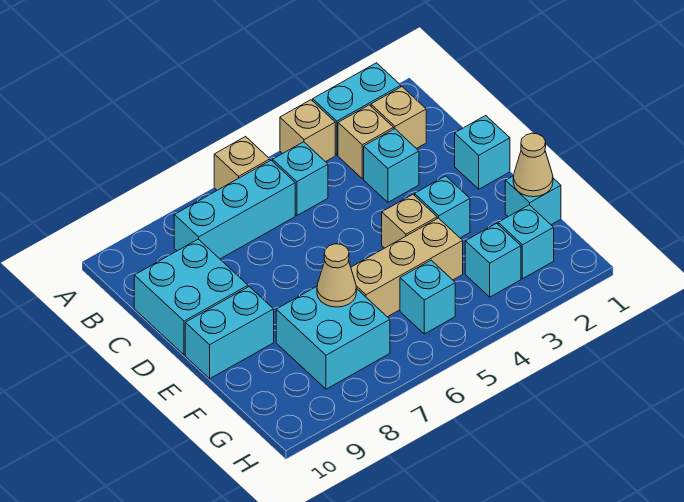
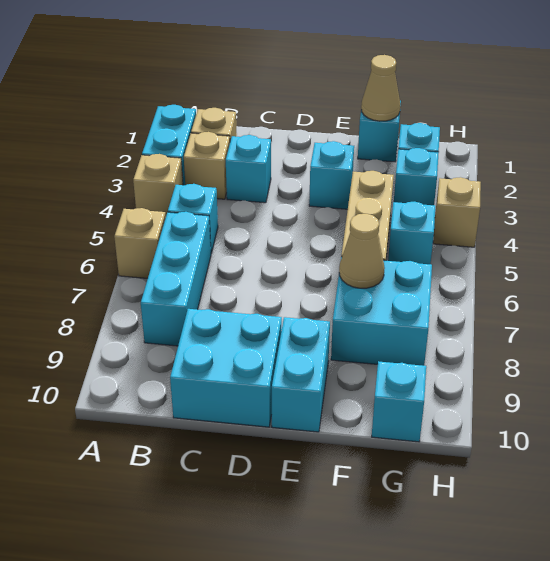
cyan 1x1 brick [455,115,510,189] -> cyan 1x1 brick moved to [372,361,426,442]
tan 1x1 brick [382,195,437,248] -> tan 1x1 brick moved to [433,177,481,247]

